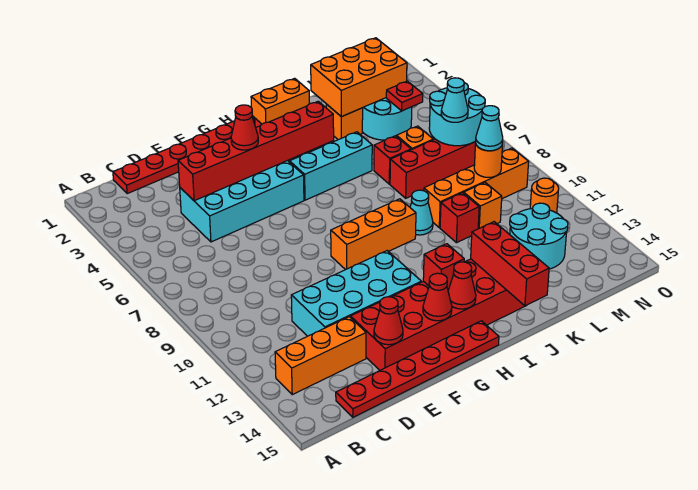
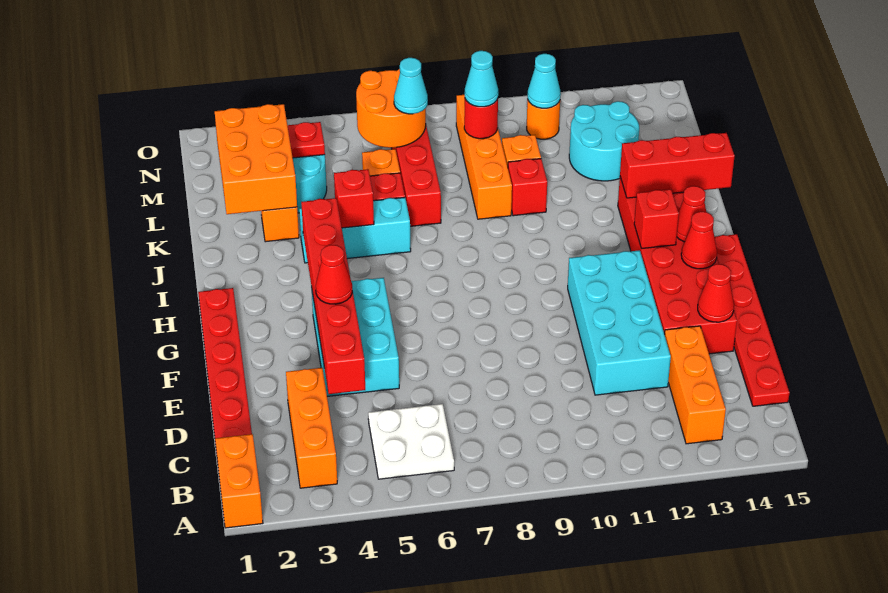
none -> white 2x2 plate [368,404,454,479]
cyan 2x4 brick [180,160,304,242] -> cyan 2x3 brick [311,278,399,396]
orange 1x3 brick [331,199,416,270] -> orange 1x3 brick moved to [286,368,337,488]
cyan 1x3 brick [290,132,372,200] -> cyan 1x3 brick turned to [299,197,411,263]
orange 1x2 brick [251,78,309,124] -> orange 1x2 brick moved to [215,434,263,528]
none -> red 1x1 brick [334,169,374,228]
cyan 1x1 cone [410,190,433,235] -> cyan 1x1 cone moved to [528,54,561,108]
cyan 2x2 round brick [429,83,485,146] -> orange 2x2 round brick [356,69,426,148]
orange 1x1 round brick [474,144,502,177] -> red 1x1 round brick [464,99,498,139]

